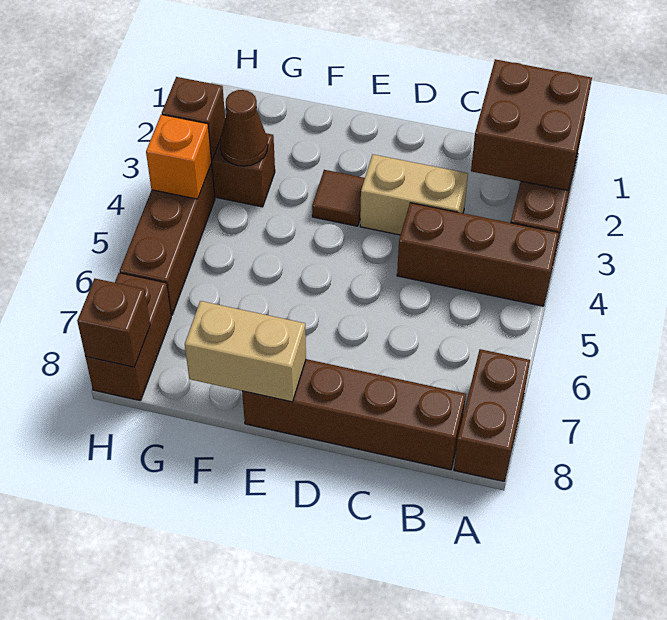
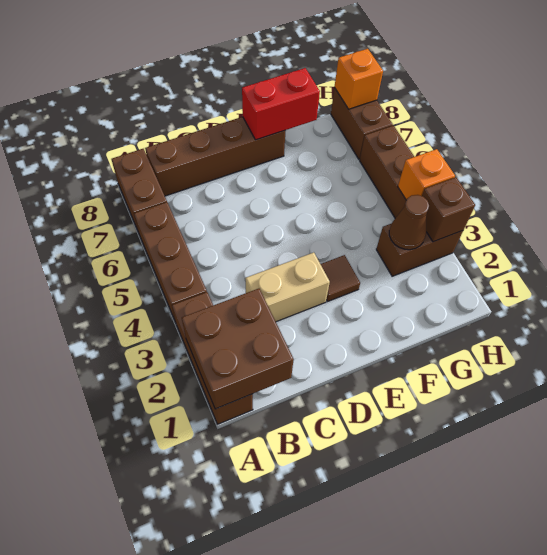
brown 1x3 brick [397,203,559,306] -> brown 1x3 brick turned to [134,202,207,322]
tan 1x2 brick [185,301,306,402] -> red 1x2 brick [242,68,320,140]
brown 1x1 brick [77,279,150,367] -> orange 1x1 brick [334,49,383,109]

